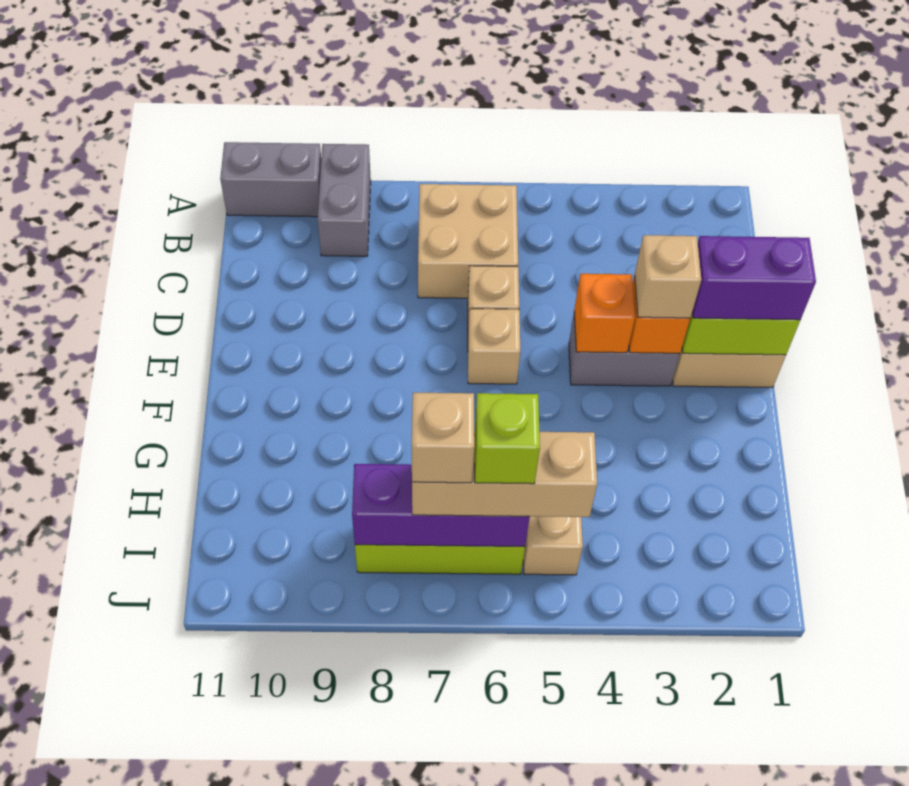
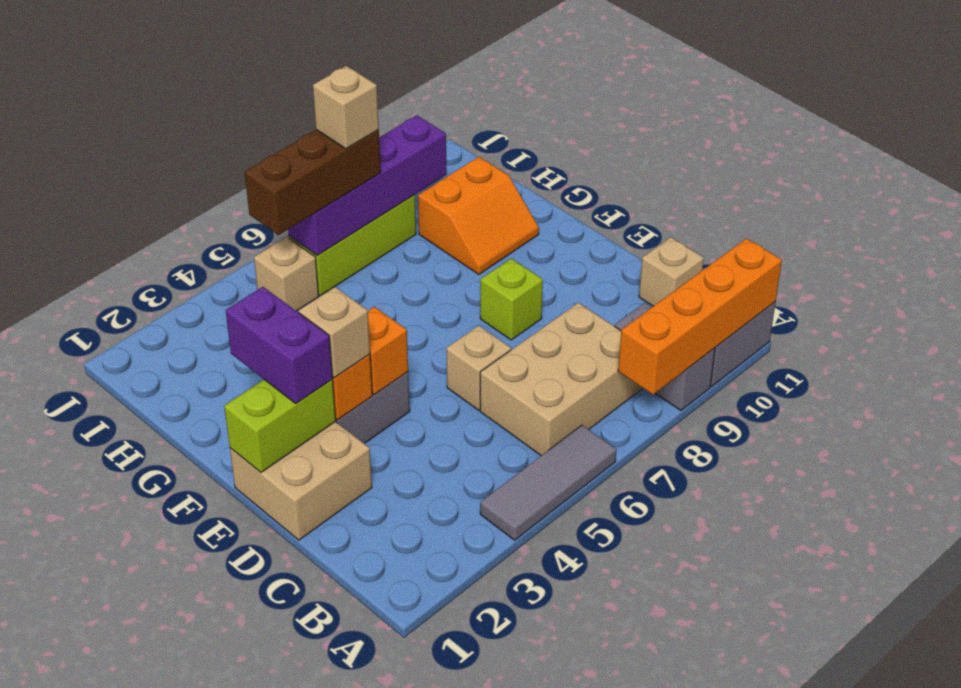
none -> grey 1x3 tile [480,425,616,540]
none -> orange 1x4 brick [618,239,782,395]
tan 2x2 brick [418,184,518,298] -> tan 2x3 brick [480,303,643,455]
purple 1x2 brick [692,236,816,320] -> purple 1x2 brick turned to [226,287,332,403]
tan 1x1 brick [468,309,520,384] -> tan 1x1 brick moved to [639,237,704,306]
none -> orange 2x2 slope [418,157,539,274]
tan 1x3 brick [412,431,597,517] -> brown 1x3 brick [245,130,381,235]
purple 1x3 brick [352,464,530,547] -> purple 1x4 brick [288,115,447,256]
lime 1x1 brick [475,393,540,484] -> lime 1x1 brick moved to [480,258,543,340]

